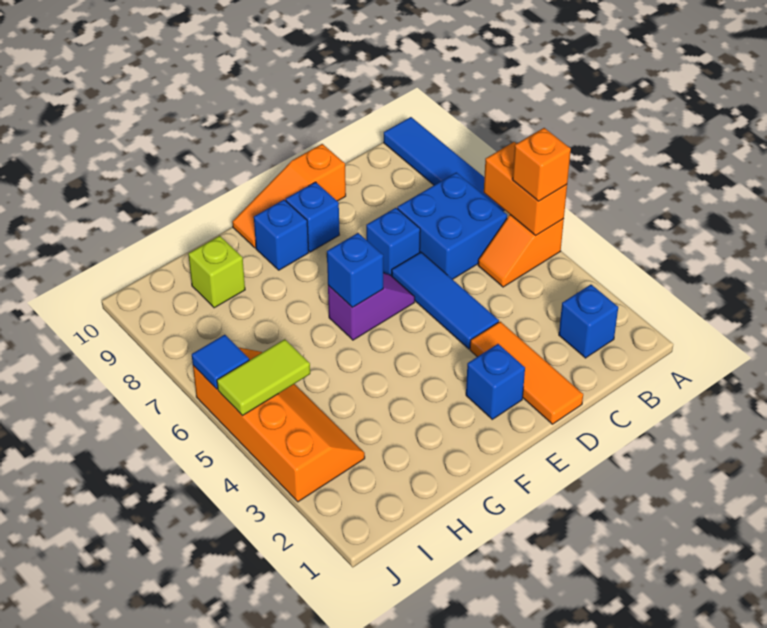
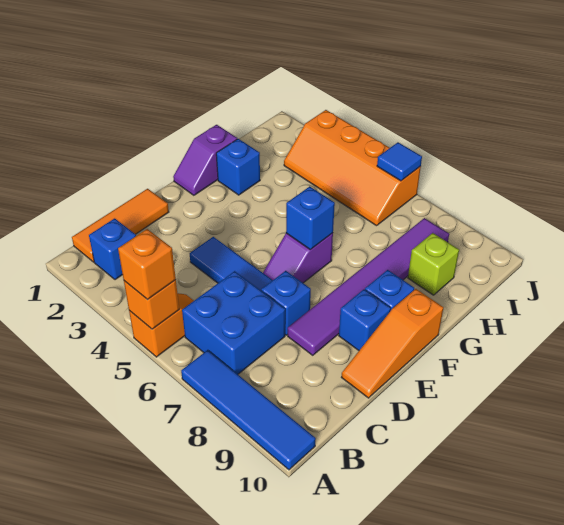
orange 1x2 brick [484,142,567,235] -> orange 1x1 brick [124,280,179,329]
orange 1x3 tile [470,322,583,424] -> orange 1x3 tile turned to [72,189,169,262]
none -> purple 1x6 tile [288,218,449,355]
orange 1x3 slope [232,144,346,248] -> orange 1x3 slope turned to [341,289,443,398]
blue 1x1 brick [466,344,525,419] -> blue 1x1 brick moved to [216,139,260,195]
none -> purple 1x2 slope [173,125,237,195]
lime 1x2 tile [217,339,310,416] -> none

